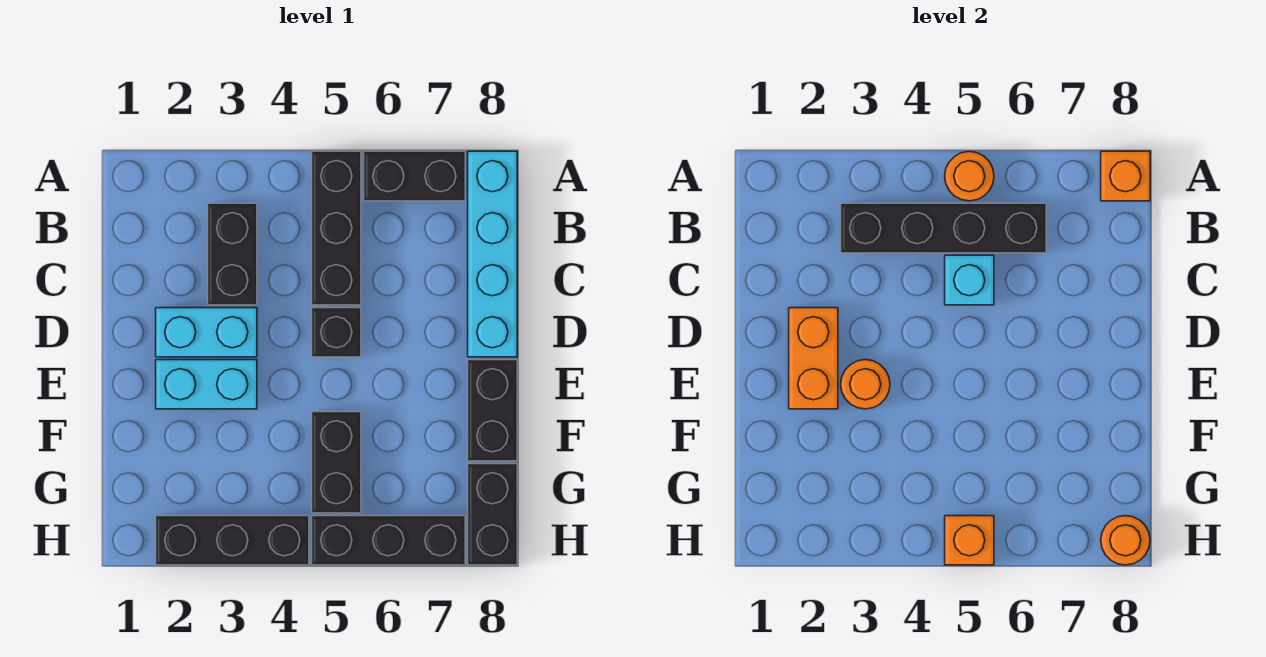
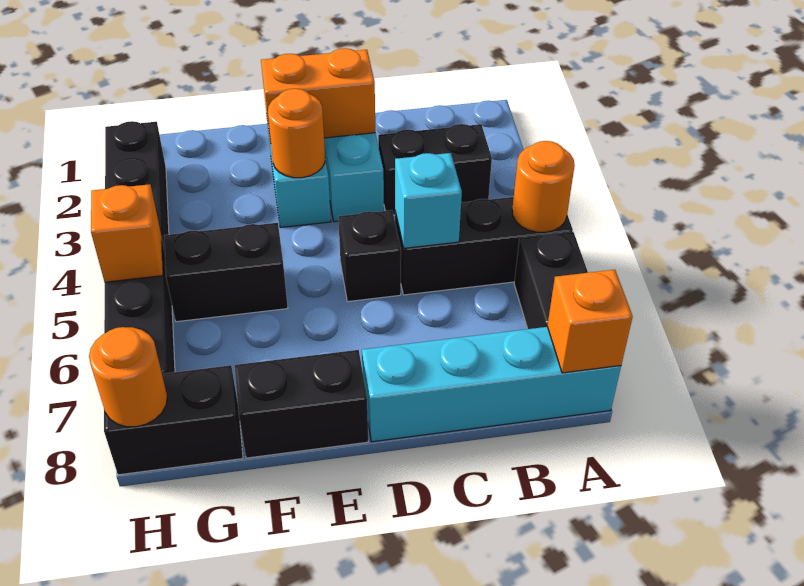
black 1x4 brick [841,203,1046,253] -> none

